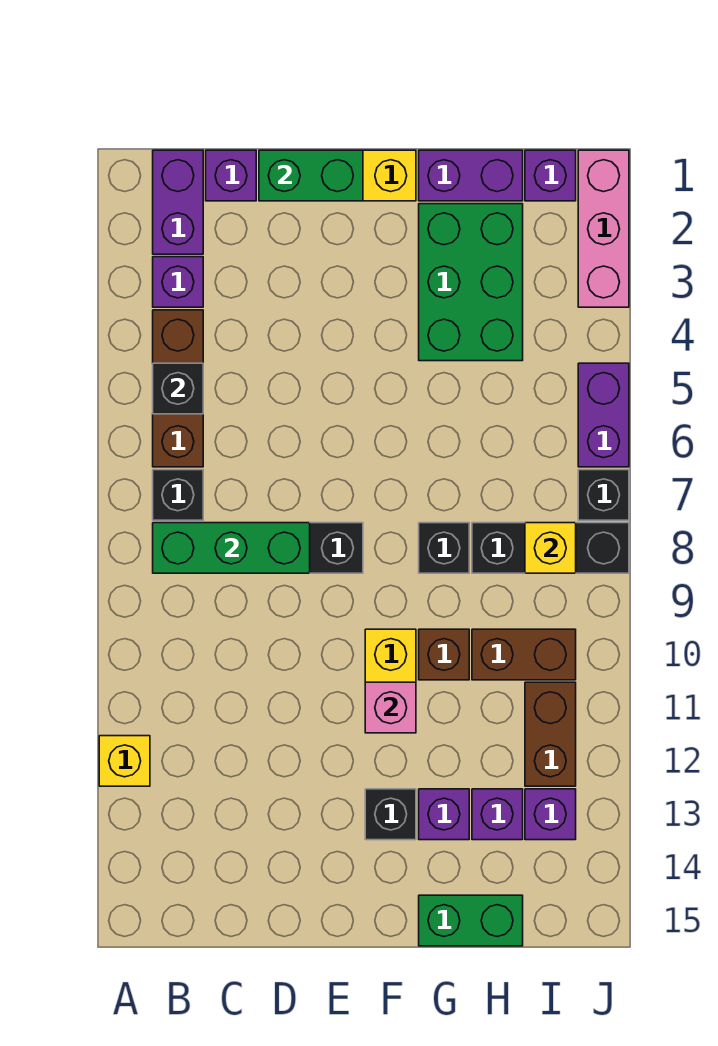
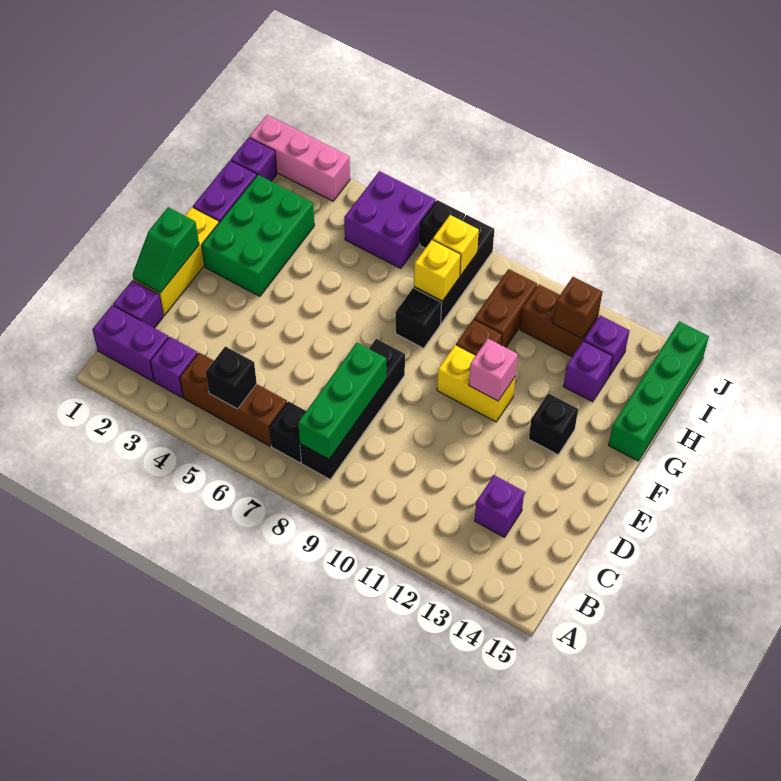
yellow 1x1 brick [99,736,150,786] -> yellow 1x1 brick moved to [414,240,461,301]
green 1x2 brick [259,150,363,201] -> green 1x2 slope [133,207,199,293]
green 2x3 brick [419,204,523,361] -> green 2x3 brick turned to [202,175,315,296]
purple 1x1 brick [419,789,469,840] -> purple 1x1 brick moved to [475,475,524,537]
green 1x2 brick [419,895,523,946] -> green 1x4 brick [609,321,709,461]
none -> brown 1x1 brick [553,277,602,338]
purple 1x2 brick [578,363,629,467] -> purple 2x2 brick [344,171,436,269]

